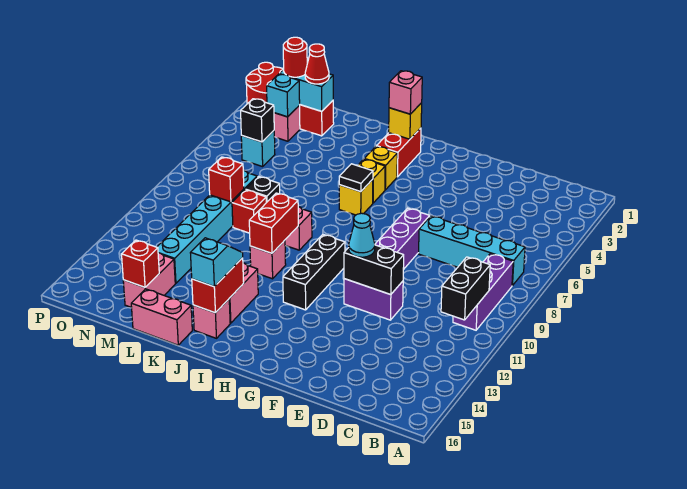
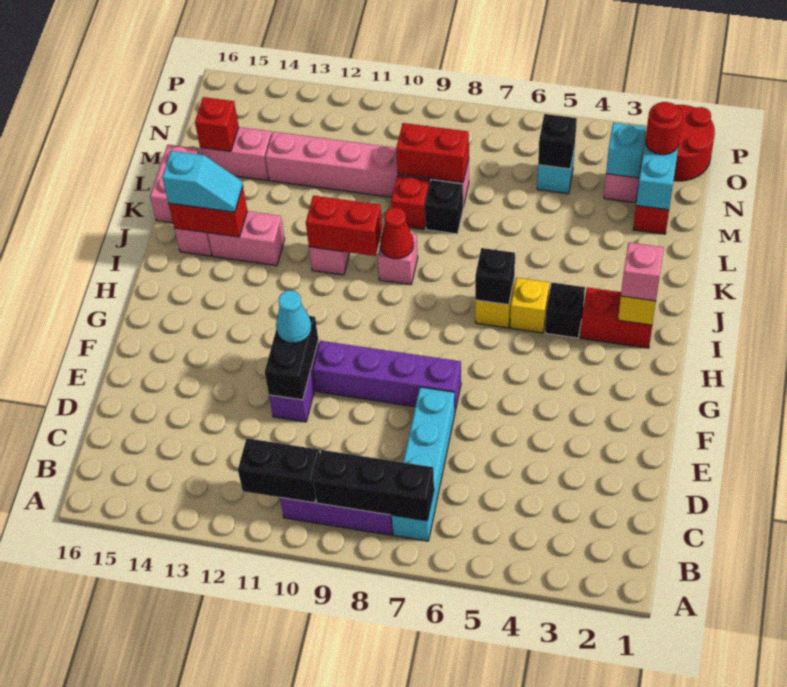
black 1x3 brick [283,235,345,310] -> black 1x3 brick moved to [313,450,434,521]
yellow 1x1 brick [364,146,397,190] -> black 1x1 brick [545,283,585,338]
black 1x1 tile [339,164,373,192] -> black 1x1 brick [475,248,515,305]
red 1x1 cone [305,44,329,84] -> red 1x1 cone moved to [380,208,414,259]
cyan 1x6 brick [157,170,257,283] -> pink 1x6 brick [265,132,469,207]
red 1x1 brick [209,157,244,202] -> red 1x2 brick [396,123,469,182]

